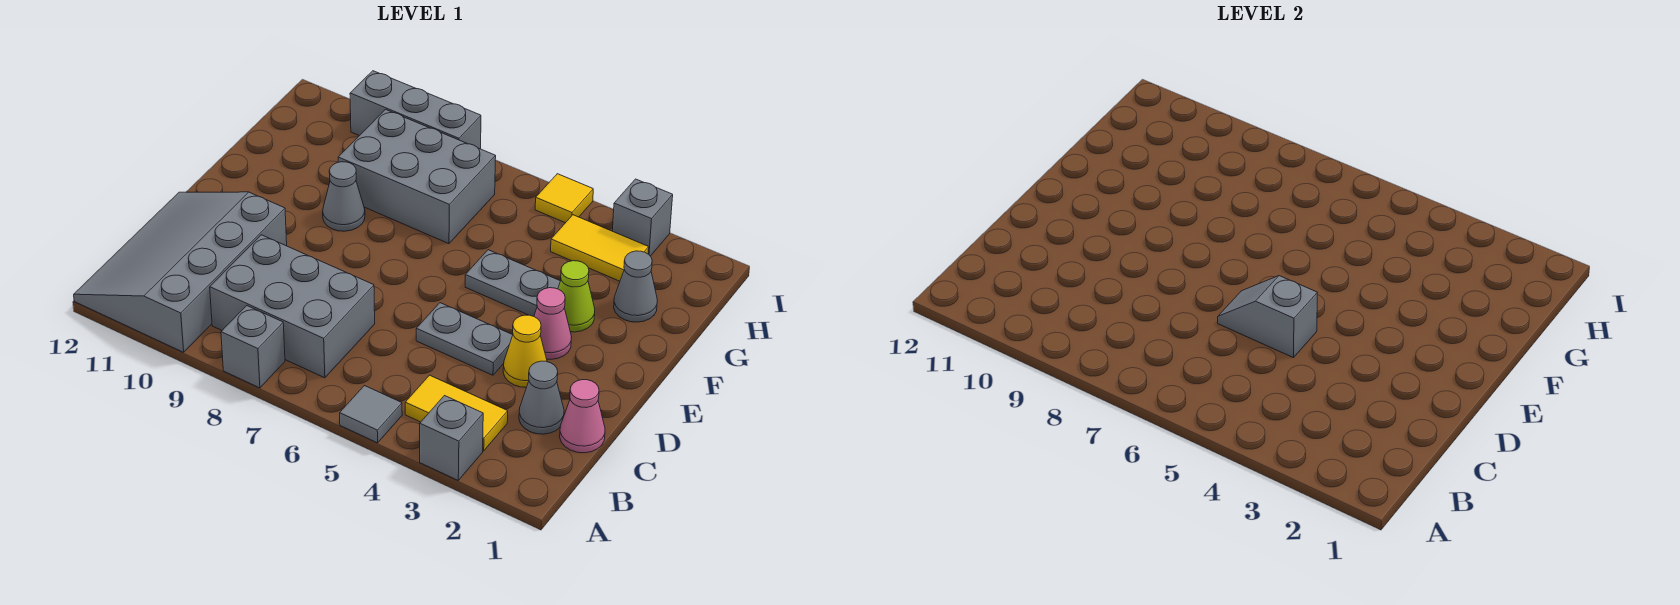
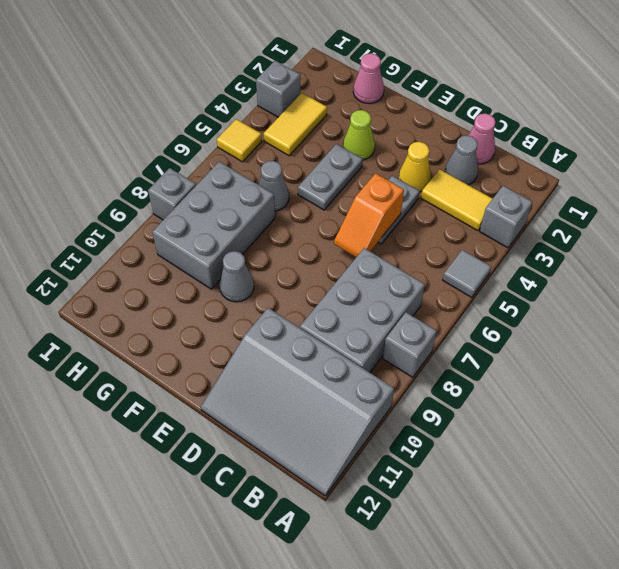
yellow 1x2 tile [405,375,508,451] -> yellow 1x2 tile turned to [421,169,492,231]
grey 1x2 slope [1218,276,1317,358] -> orange 1x2 slope [334,173,404,257]
pink 1x1 cone [534,288,572,359] -> pink 1x1 cone moved to [353,53,384,103]
grey 1x1 cone [614,251,657,322] -> grey 1x1 cone moved to [259,161,289,211]
grey 1x3 brick [350,71,481,149] -> grey 1x1 brick [148,168,196,220]

